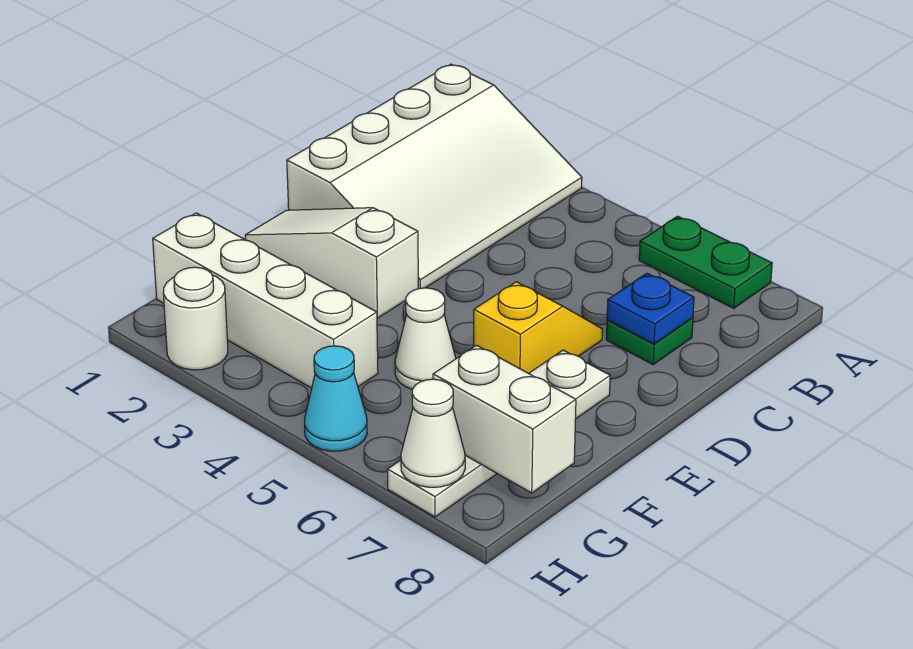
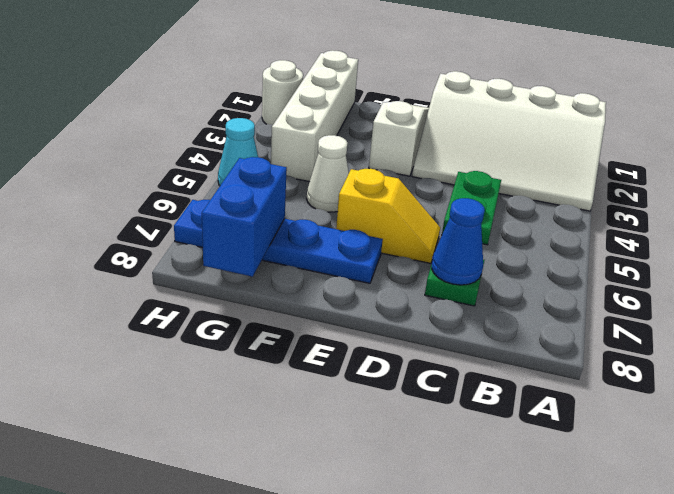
green 1x2 plate [639,216,772,308] -> green 1x2 plate moved to [442,171,501,245]
blue 1x1 plate [607,273,694,344] -> blue 1x1 cone [432,198,485,285]
white 1x4 plate [387,350,610,517] -> blue 1x4 plate [174,200,383,283]
white 1x2 brick [433,345,576,493] -> blue 1x2 brick [202,157,287,277]
white 1x1 cone [401,379,465,487] -> none

